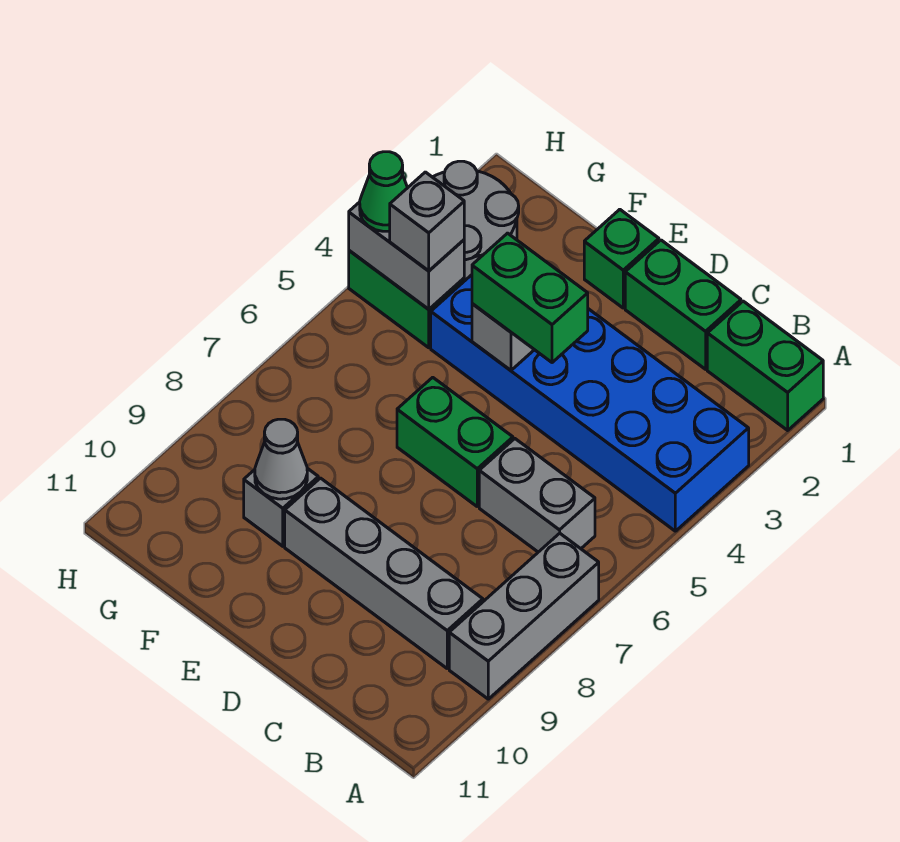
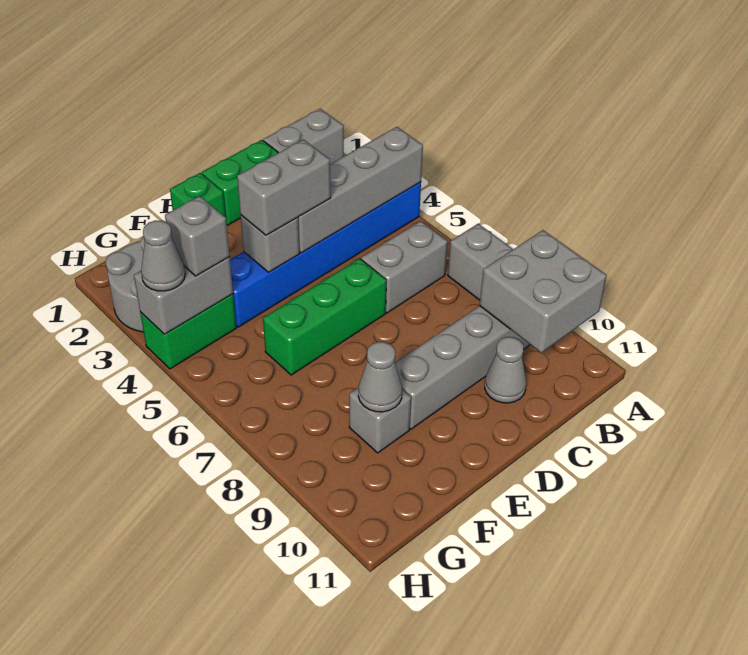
green 1x2 brick [707,301,823,430] -> grey 1x2 brick [263,109,344,164]
blue 2x6 brick [431,275,749,531] -> blue 1x6 brick [230,182,421,327]
none -> grey 1x4 brick [298,127,423,253]
none -> grey 2x2 brick [480,230,607,353]
none -> grey 1x1 cone [485,337,526,403]
green 1x2 brick [472,233,588,363] -> grey 1x2 brick [237,140,331,235]
green 1x2 brick [397,377,513,506] -> green 1x3 brick [263,258,386,375]
green 1x1 cone [360,152,407,231] -> grey 1x1 cone [141,220,185,291]

